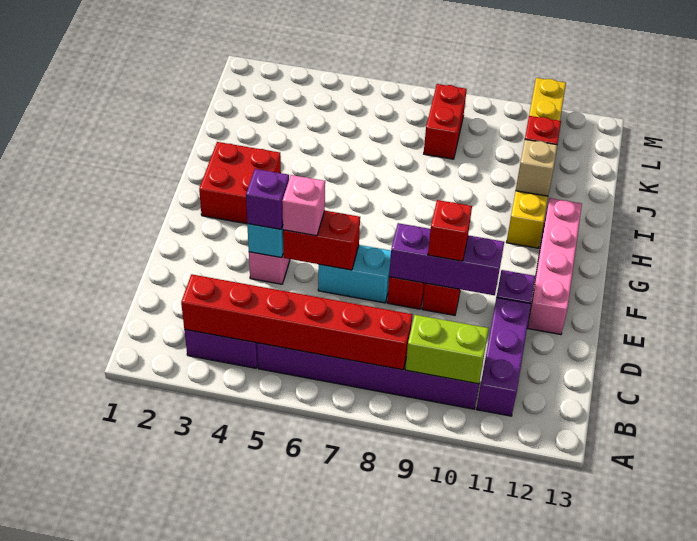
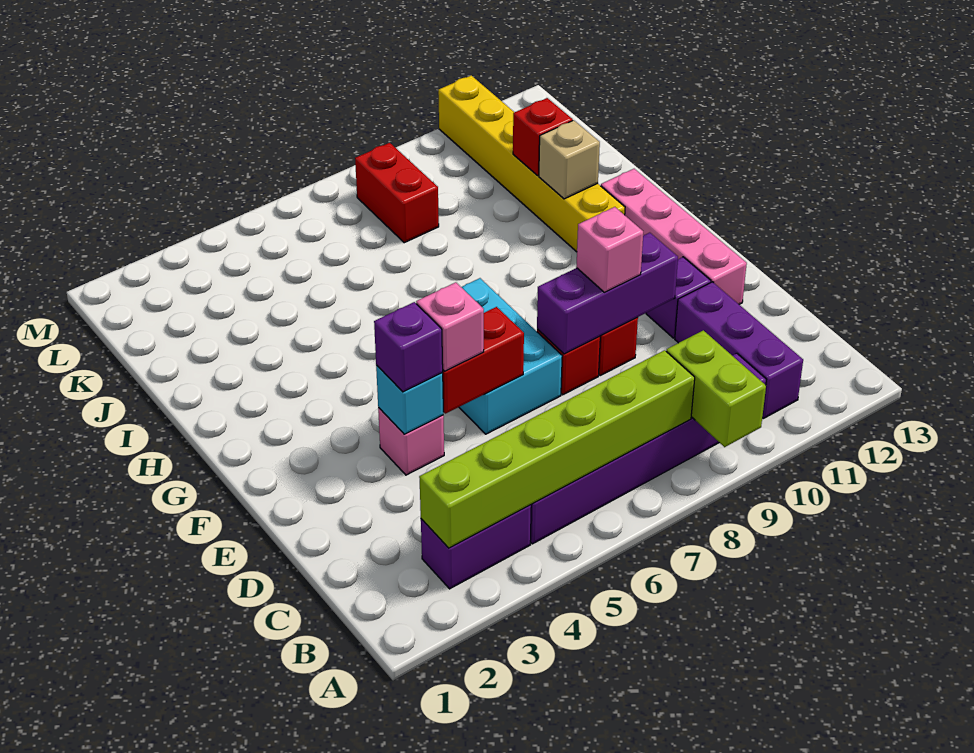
red 1x6 brick [181,274,413,370] -> lime 1x6 brick [419,350,695,548]
lime 1x2 brick [405,315,489,384] -> lime 1x2 brick turned to [666,330,766,447]
cyan 1x2 brick [318,245,391,303] -> cyan 2x3 brick [459,278,562,434]
red 1x1 brick [428,200,472,261] -> pink 1x1 brick [576,207,643,292]
red 2x2 brick [199,142,281,224] -> none

